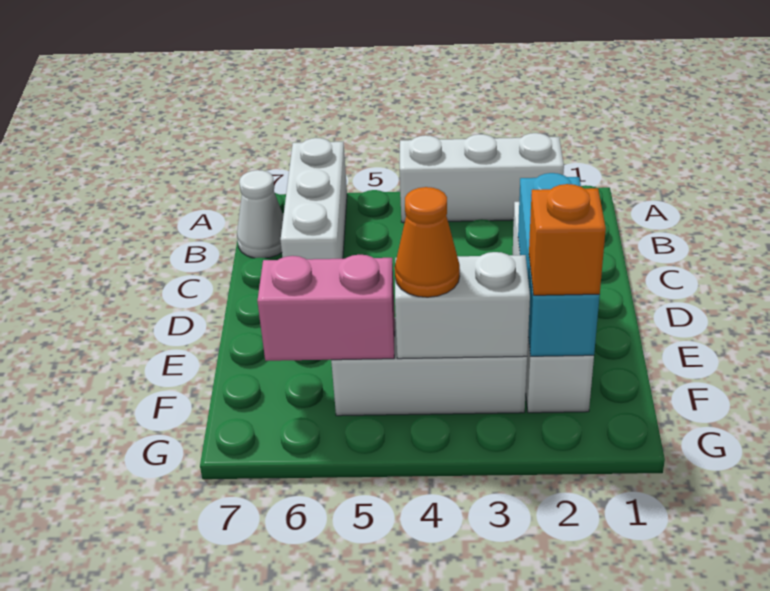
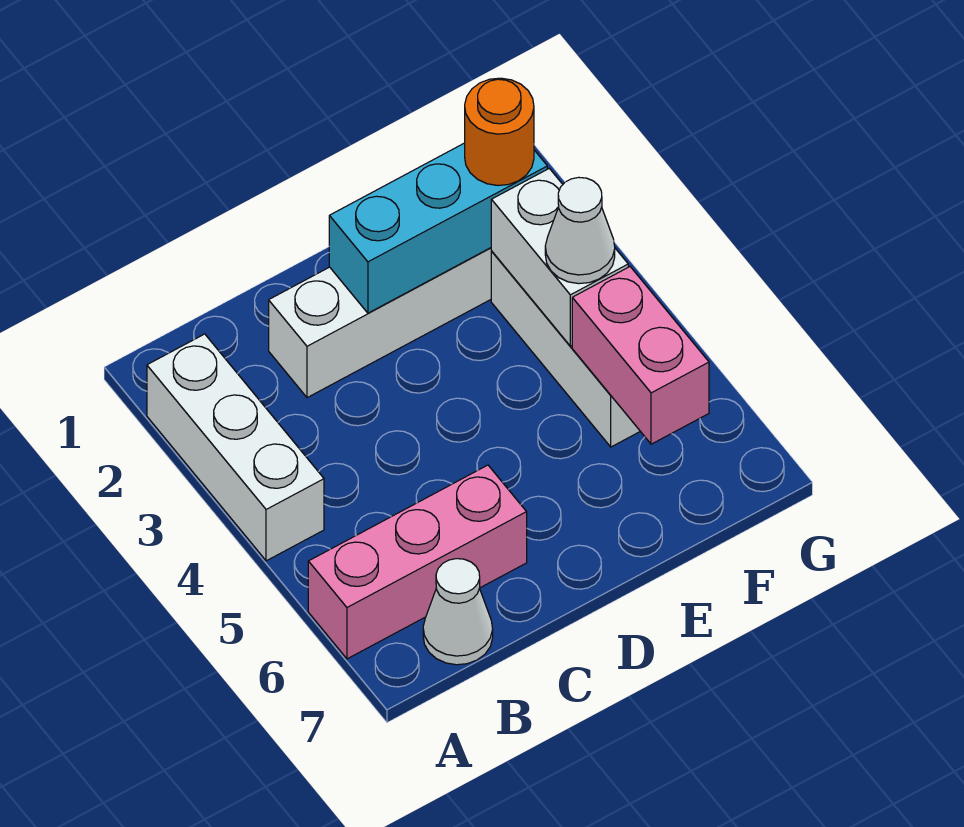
white 1x3 brick [281,138,347,259] -> pink 1x3 brick [308,465,527,659]
orange 1x1 brick [529,184,606,295] -> orange 1x1 round brick [465,78,534,185]
orange 1x1 cone [395,187,460,297] -> white 1x1 cone [545,177,615,284]

